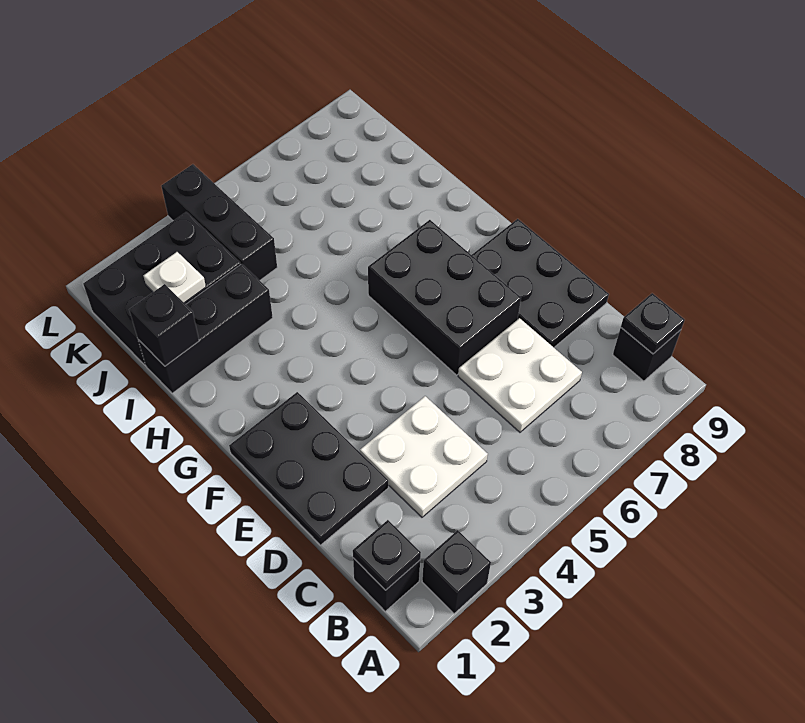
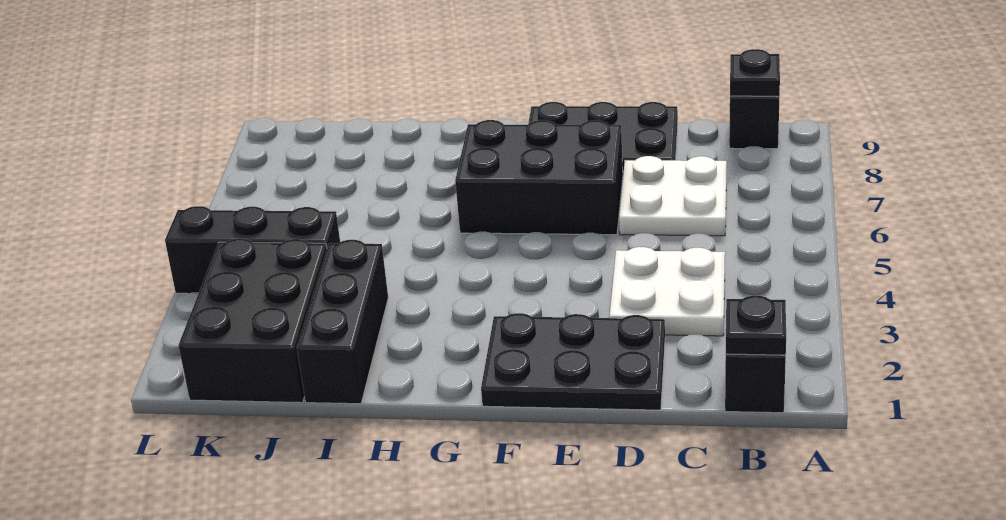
black 1x1 brick [422,530,491,614] -> none
black 1x1 brick [129,284,199,366] -> none
white 1x1 plate [143,252,206,303] -> none

